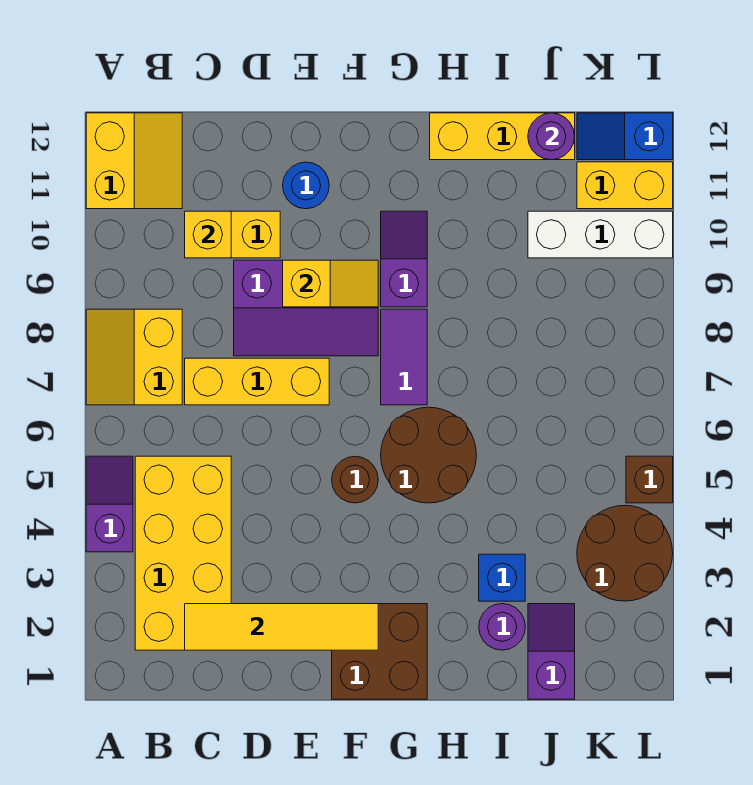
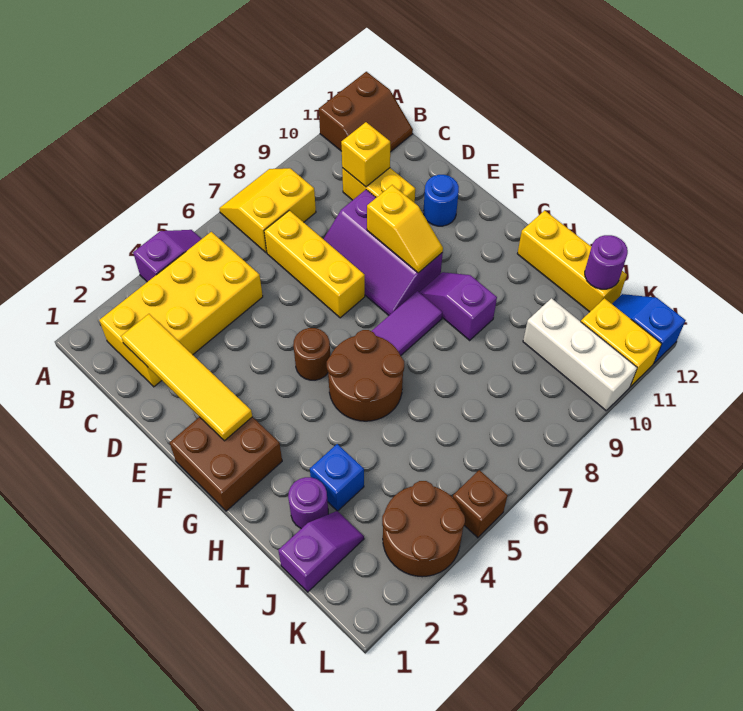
yellow 2x2 slope [86,113,182,209] -> brown 2x2 slope [319,72,413,152]
purple 1x2 slope [381,211,427,307] -> purple 1x2 slope turned to [419,272,497,340]

